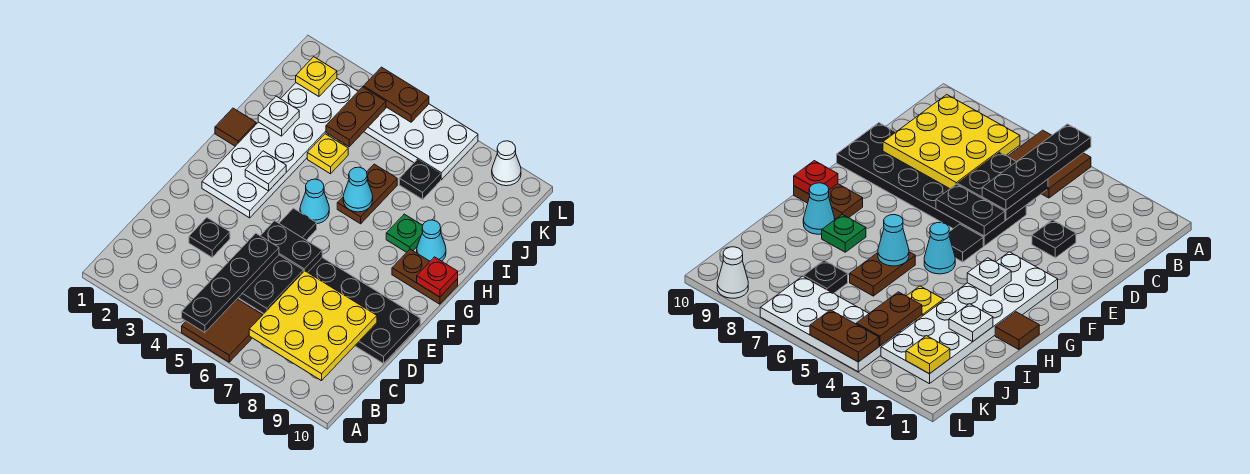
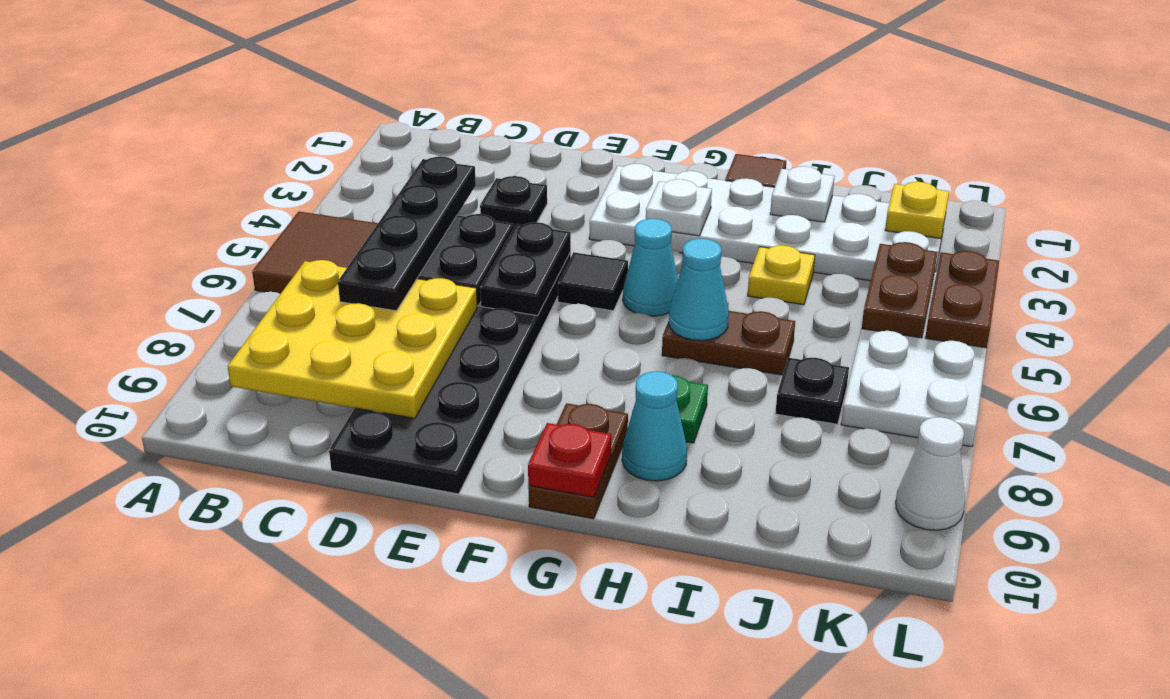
black 1x4 plate [182,233,279,332] -> black 1x4 plate turned to [338,157,476,311]
brown 1x2 plate [326,87,386,147] -> brown 1x2 plate turned to [862,242,937,338]

